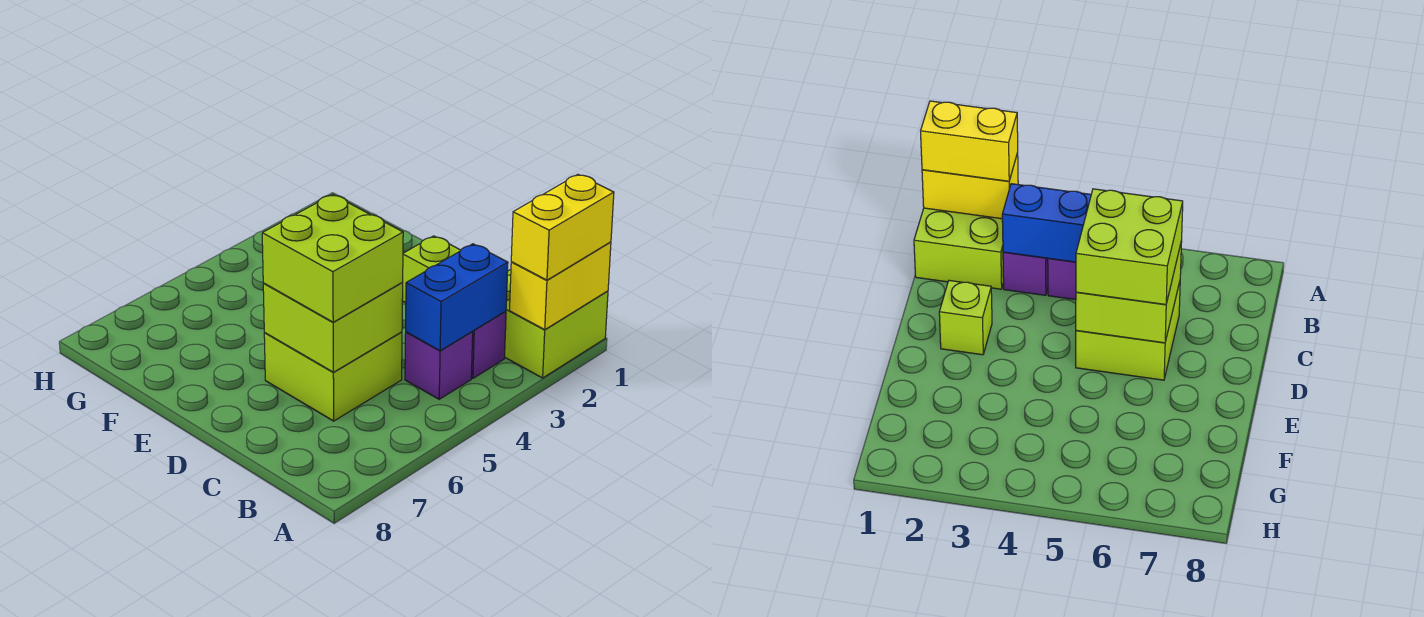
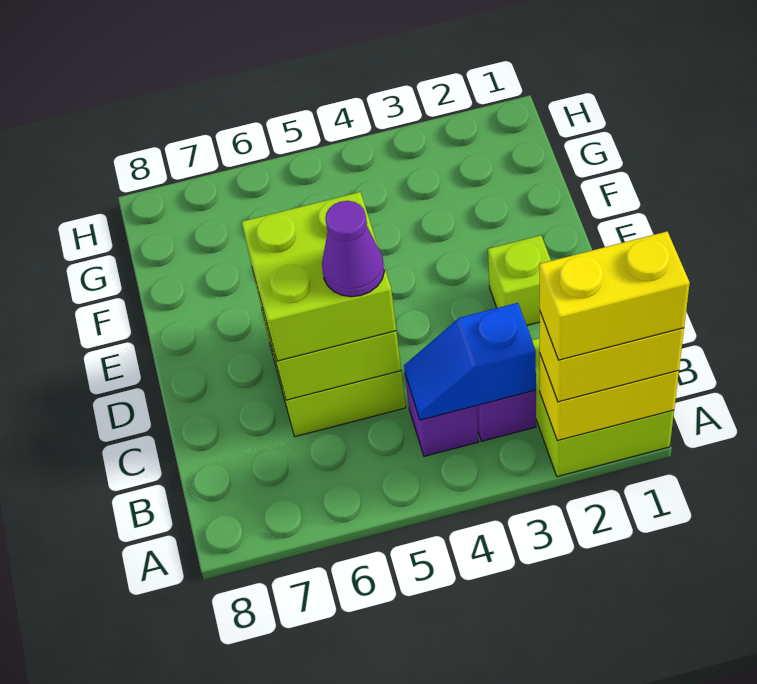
none -> yellow 1x2 brick [539,232,690,360]
blue 1x2 brick [406,244,508,351] -> blue 1x2 slope [404,303,536,420]
none -> purple 1x1 cone [322,201,384,297]

